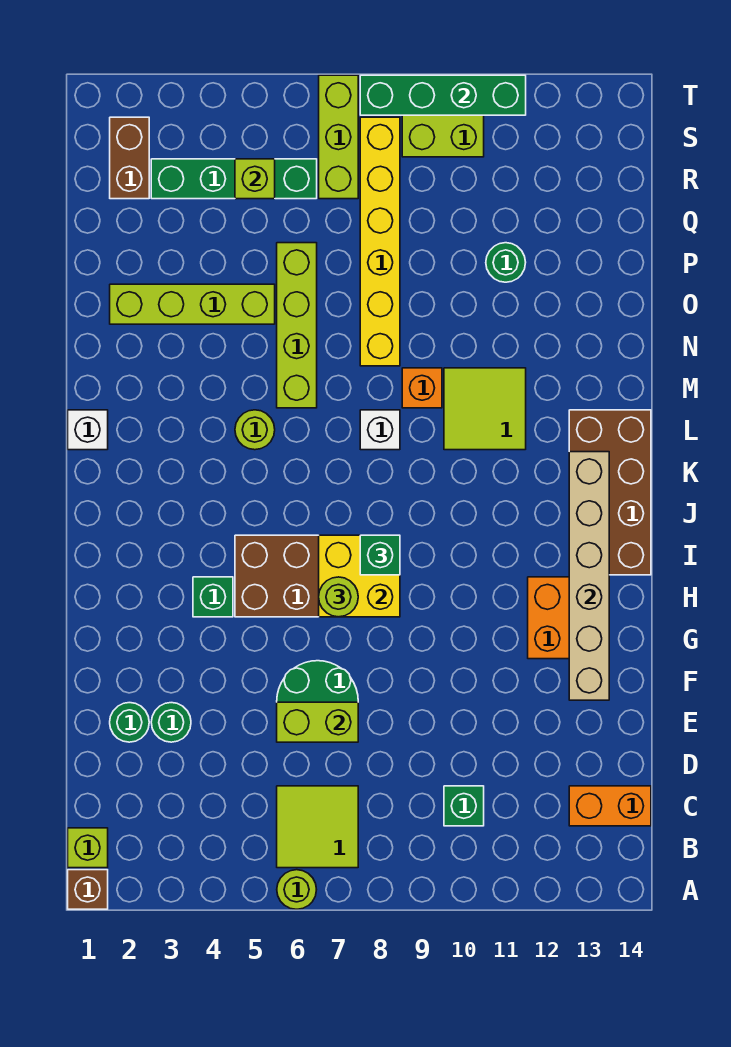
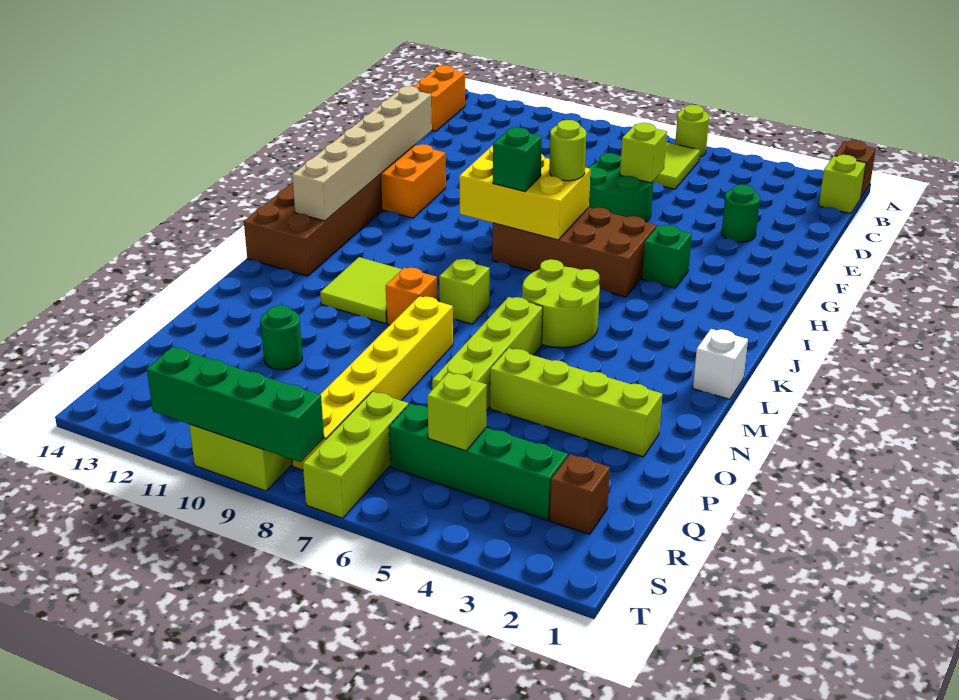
green 1x1 brick [444,786,484,826] -> none
orange 1x2 brick [569,786,651,826] -> orange 1x2 brick turned to [414,65,465,131]
green 1x1 round brick [110,703,149,742] -> none
lime 1x2 brick [277,702,358,742] -> lime 1x1 brick [620,123,667,183]
yellow 2x2 brick [319,535,400,617] -> yellow 2x3 brick [459,145,590,240]
lime 1x1 round brick [235,410,275,450] -> lime 2x2 round brick [522,259,600,348]
white 1x1 brick [360,410,400,450] -> lime 1x1 brick [439,259,489,324]
brown 1x2 brick [110,117,149,199] -> brown 1x1 brick [550,454,610,534]

